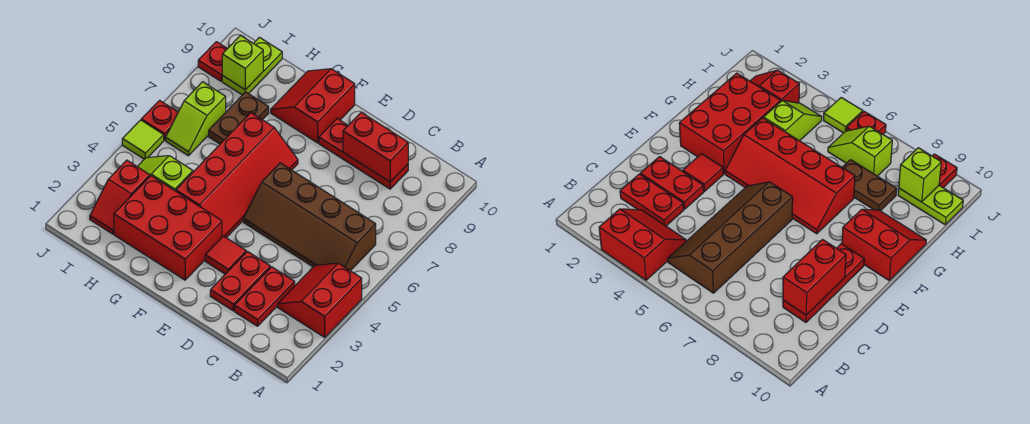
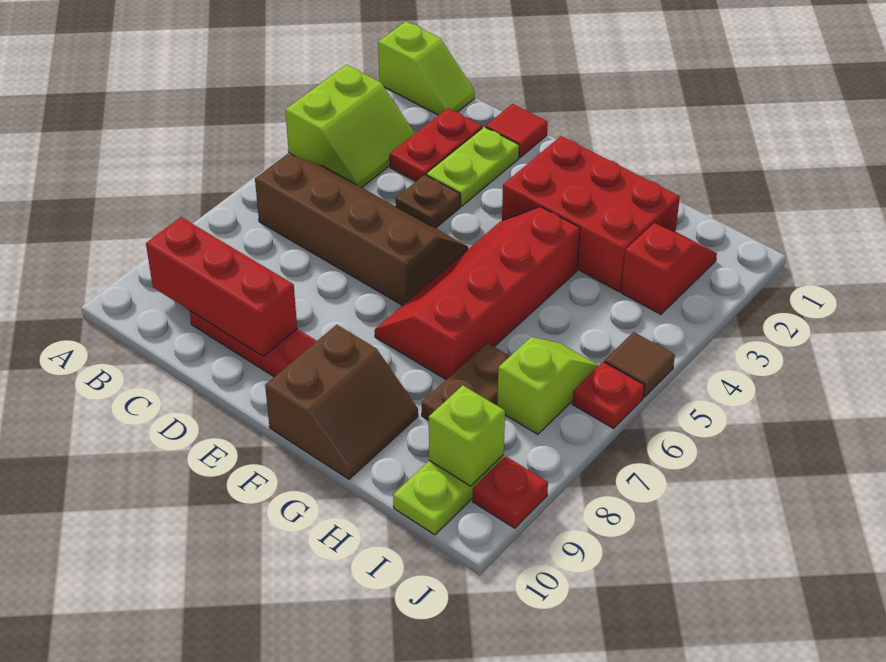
red 2x2 slope [278,263,362,337] -> lime 2x2 slope [285,65,415,187]
red 1x2 brick [343,112,408,182] -> red 1x3 brick [146,217,297,356]
red 1x2 plate [210,252,270,311] -> lime 1x2 plate [426,127,519,206]
none -> brown 1x1 plate [395,175,460,228]
red 1x1 tile [205,236,246,274] -> red 1x1 tile moved to [486,104,548,157]
red 2x2 slope [271,69,355,143] -> brown 2x2 slope [265,325,418,479]
lime 1x2 slope [137,156,193,191] -> lime 1x2 slope moved to [378,21,475,115]
lime 1x1 tile [122,120,164,159] -> brown 1x1 tile [604,332,675,397]

